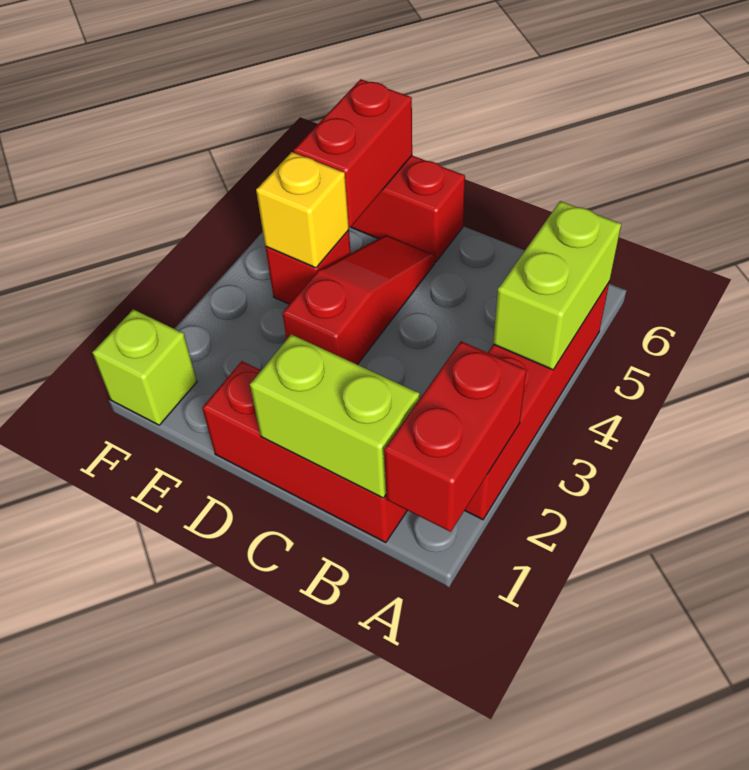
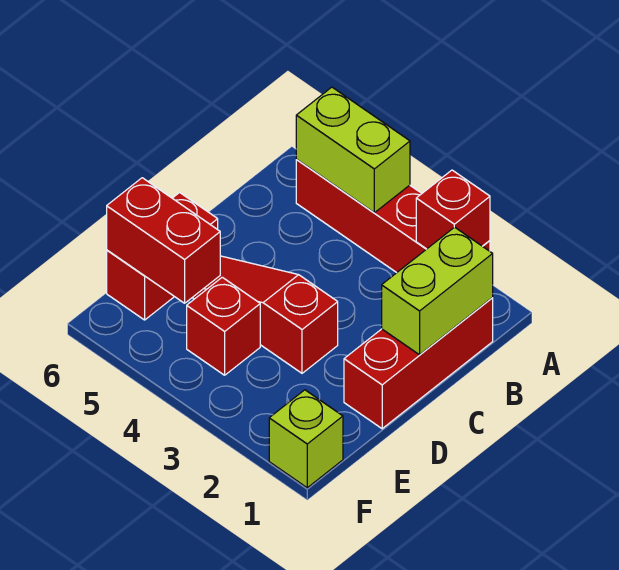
red 1x2 brick [384,341,526,532] -> red 1x1 brick [416,170,490,249]
yellow 1x1 brick [256,152,349,268] -> none

